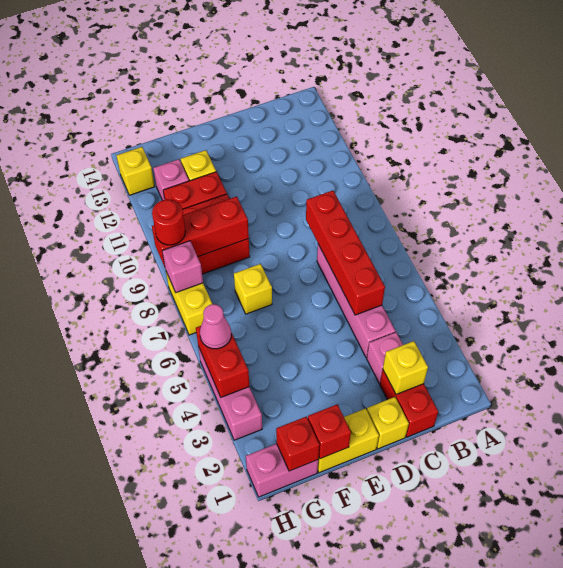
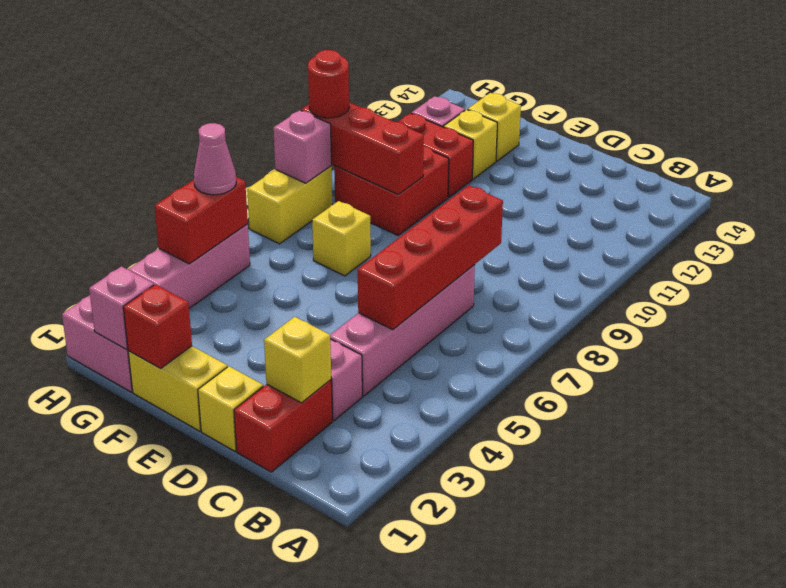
red 1x1 brick [276,417,319,471] -> pink 1x1 brick [89,266,154,349]
yellow 1x1 brick [117,147,155,195] -> yellow 1x1 brick moved to [468,93,521,161]

